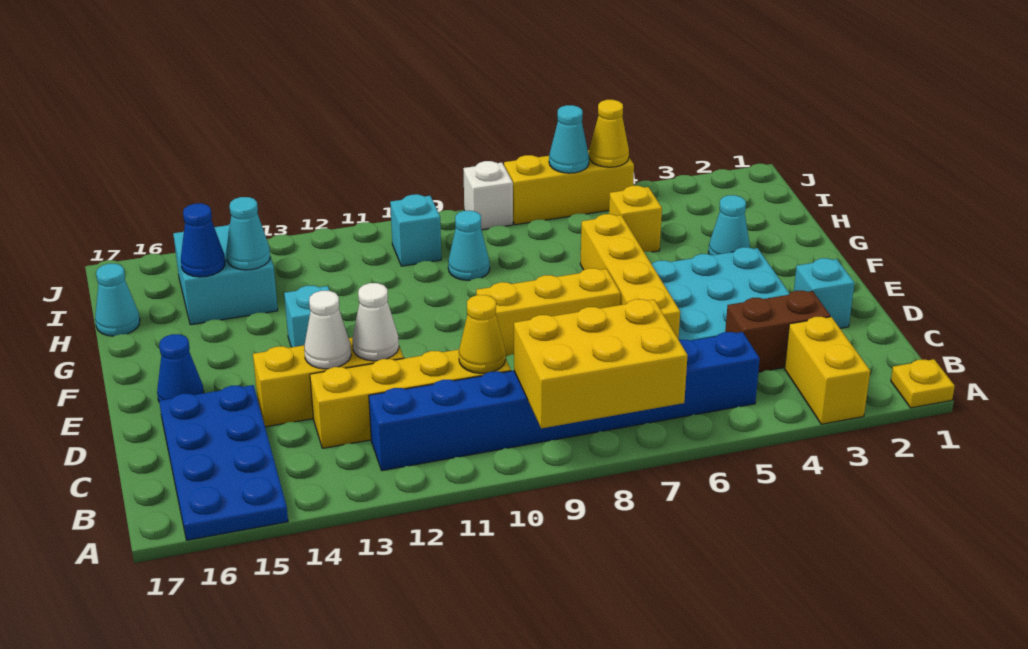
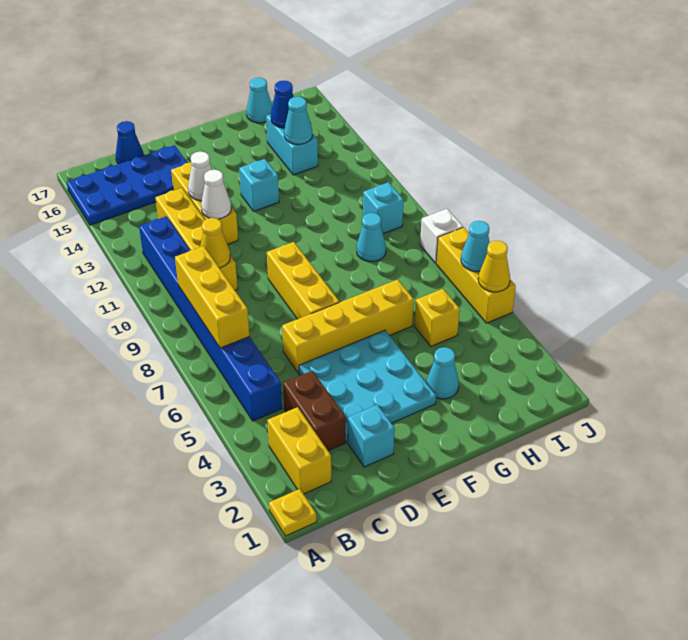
yellow 1x2 brick [785,317,870,424] -> yellow 1x2 brick turned to [267,407,331,494]
yellow 2x3 brick [514,299,688,428] -> yellow 1x3 brick [175,246,250,348]
blue 1x1 cone [157,334,204,401] -> blue 1x1 cone moved to [116,121,144,164]
cyan 2x2 brick [173,224,278,325] -> cyan 1x2 brick [266,114,318,175]

